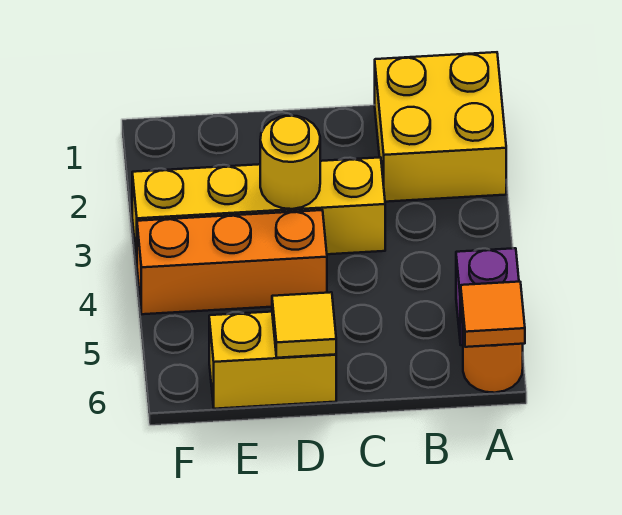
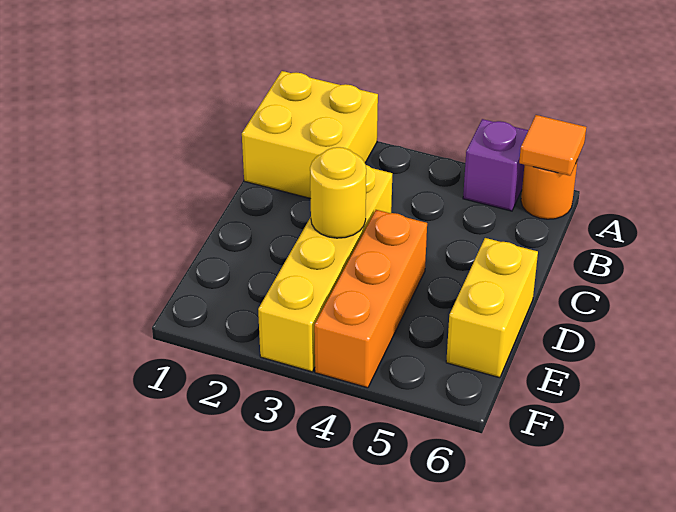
yellow 1x1 tile [272,292,336,358] -> none

